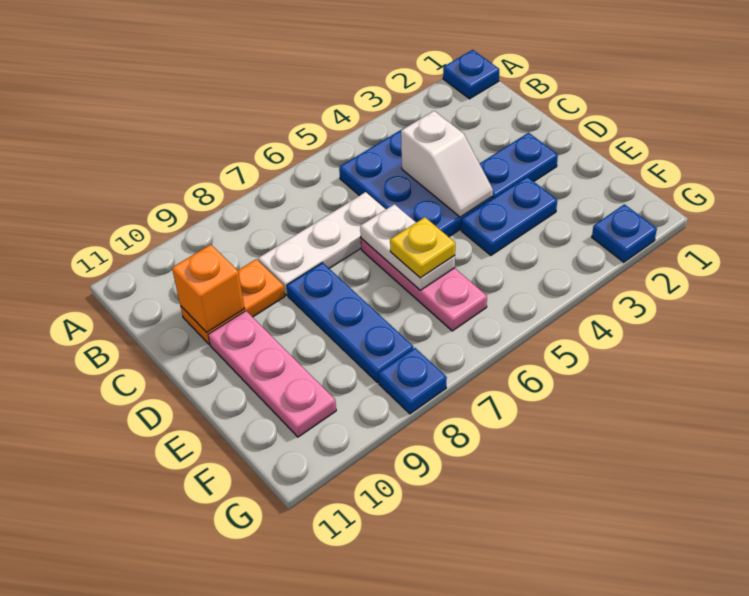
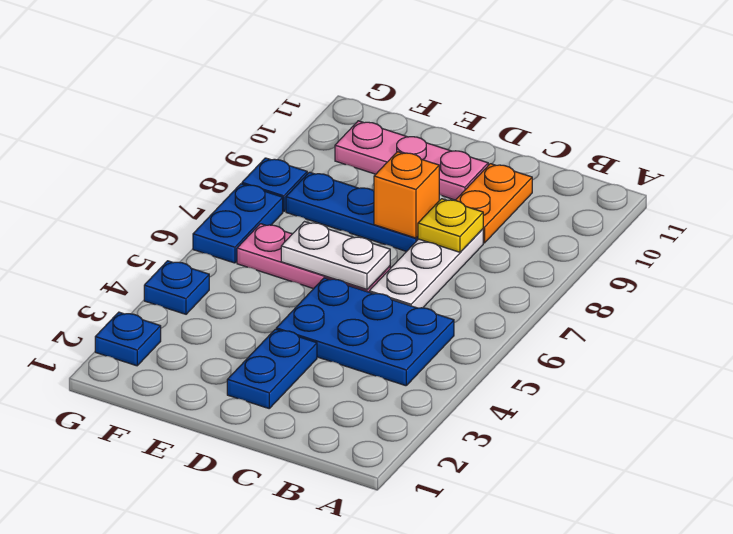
blue 1x1 plate [443,50,499,99] -> blue 1x1 plate moved to [144,261,209,314]
white 1x2 slope [401,111,493,217] -> none
orange 1x1 brick [172,244,245,332] -> orange 1x1 brick moved to [374,152,439,238]
blue 1x2 plate [461,177,557,255] -> blue 1x2 plate moved to [193,184,283,263]
yellow 1x1 plate [390,217,455,278] -> yellow 1x1 plate moved to [418,199,483,252]

